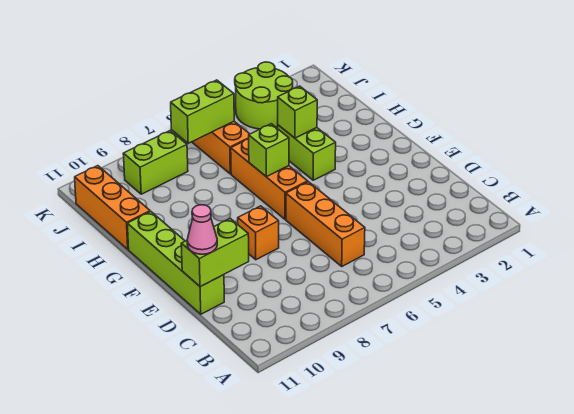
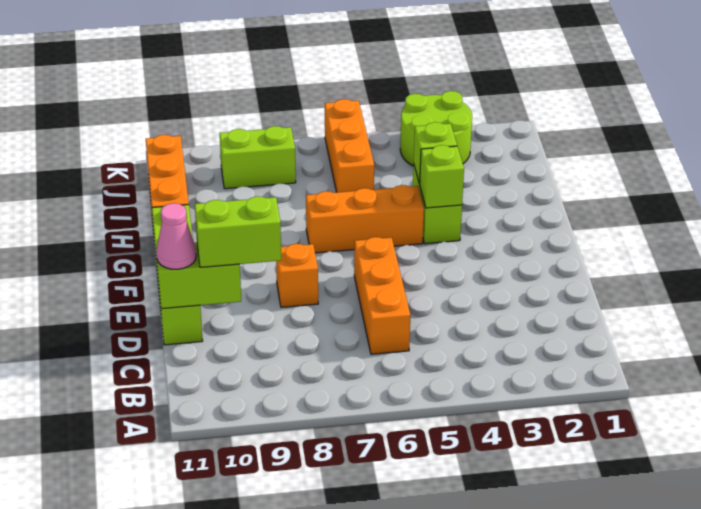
orange 1x3 brick [231,139,308,219] -> orange 1x3 brick turned to [306,185,424,253]
lime 1x1 brick [249,124,289,177] -> lime 1x1 brick moved to [419,145,464,208]
lime 1x2 brick [171,80,234,143] -> lime 1x2 brick moved to [195,196,281,267]

